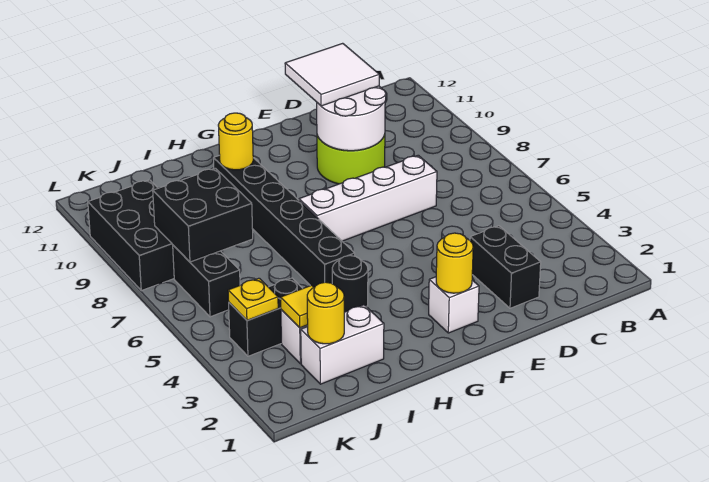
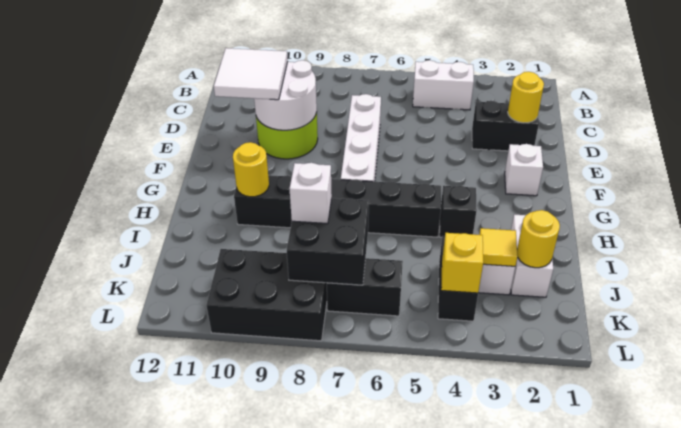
none -> white 1x2 brick [413,60,474,110]
yellow 1x1 round brick [436,233,473,293] -> yellow 1x1 round brick moved to [508,72,544,123]
black 1x1 round brick [332,256,368,312] -> black 1x1 brick [440,186,477,237]
none -> white 1x1 brick [290,163,332,224]
yellow 1x1 plate [228,278,278,320] -> yellow 1x1 brick [441,233,483,293]

